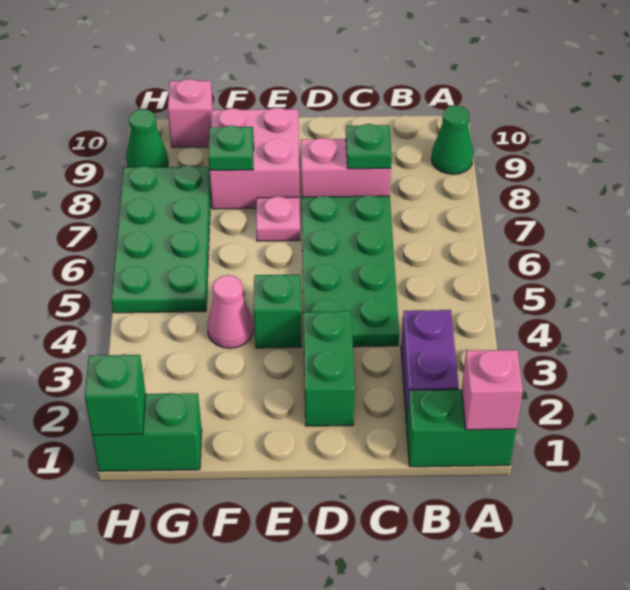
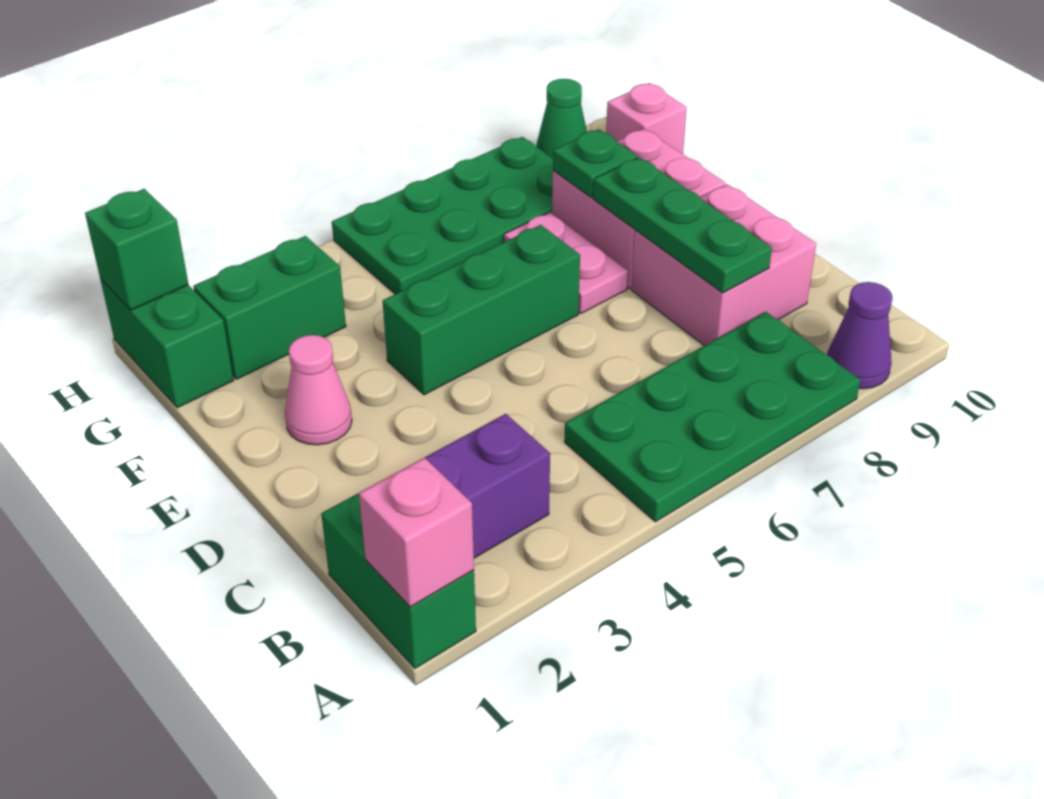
green 1x1 cone [431,106,473,174] -> purple 1x1 cone [827,282,893,389]
green 2x4 plate [302,195,399,347] -> green 2x4 plate moved to [564,312,860,522]
pink 1x2 brick [301,138,391,197] -> pink 2x2 brick [631,184,816,346]
green 1x1 plate [346,124,392,169] -> green 1x3 plate [593,157,772,293]
green 1x2 brick [304,311,355,426] -> green 1x2 brick moved to [193,236,346,379]
green 1x1 brick [254,274,302,348] -> green 1x3 brick [383,225,580,395]
pink 1x1 plate [256,196,300,241] -> pink 1x2 plate [504,212,628,313]
pink 1x1 cone [207,275,253,348] -> pink 1x1 cone moved to [285,335,352,445]

